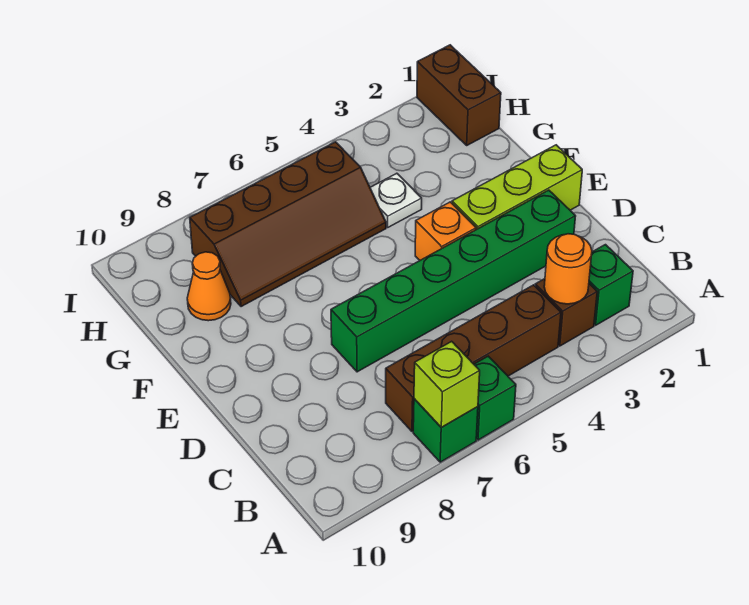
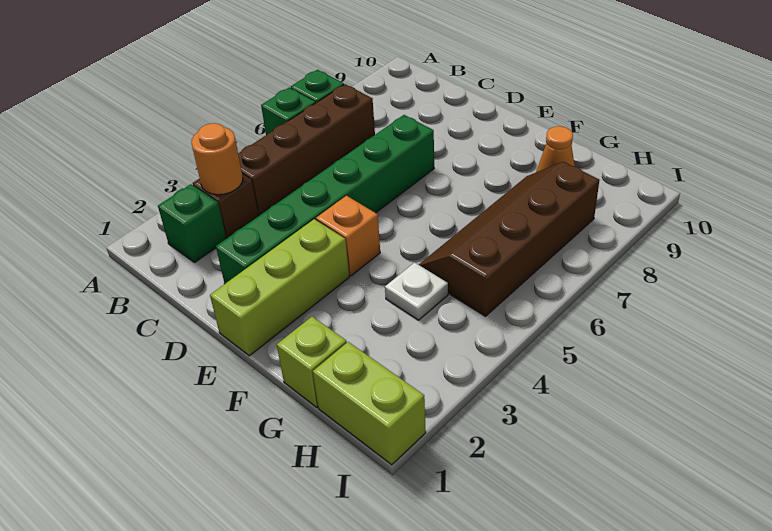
lime 1x1 brick [414,341,480,427] -> lime 1x1 brick moved to [277,317,347,407]
brown 1x2 brick [417,45,501,145] -> lime 1x2 brick [313,342,426,465]

